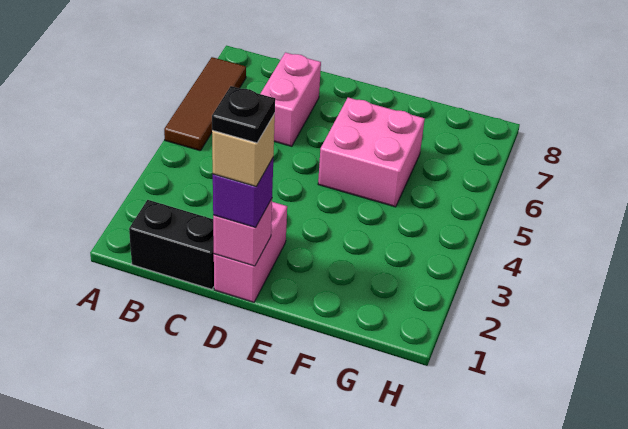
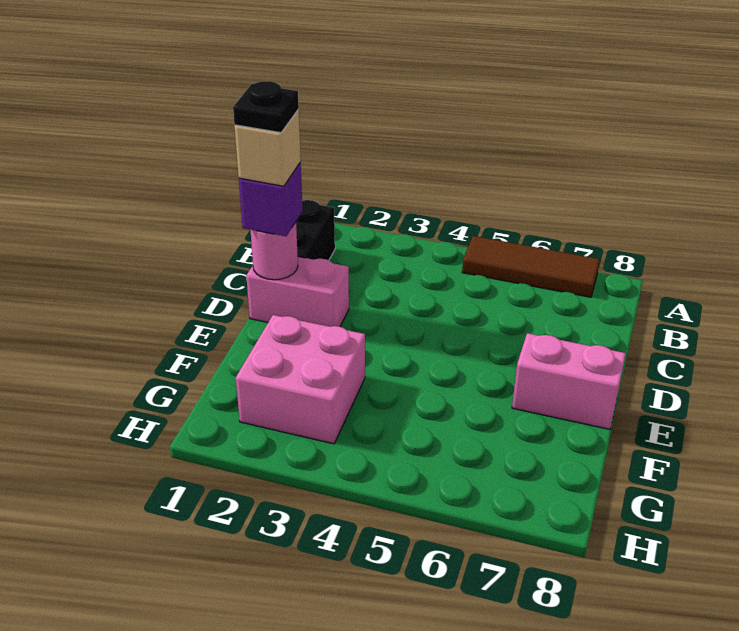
pink 1x2 brick [260,53,321,146] -> pink 1x2 brick moved to [512,333,626,429]
pink 1x1 brick [213,199,272,266] -> pink 1x1 round brick [251,222,298,280]
pink 2x2 brick [318,98,425,207] -> pink 2x2 brick moved to [236,315,365,444]

